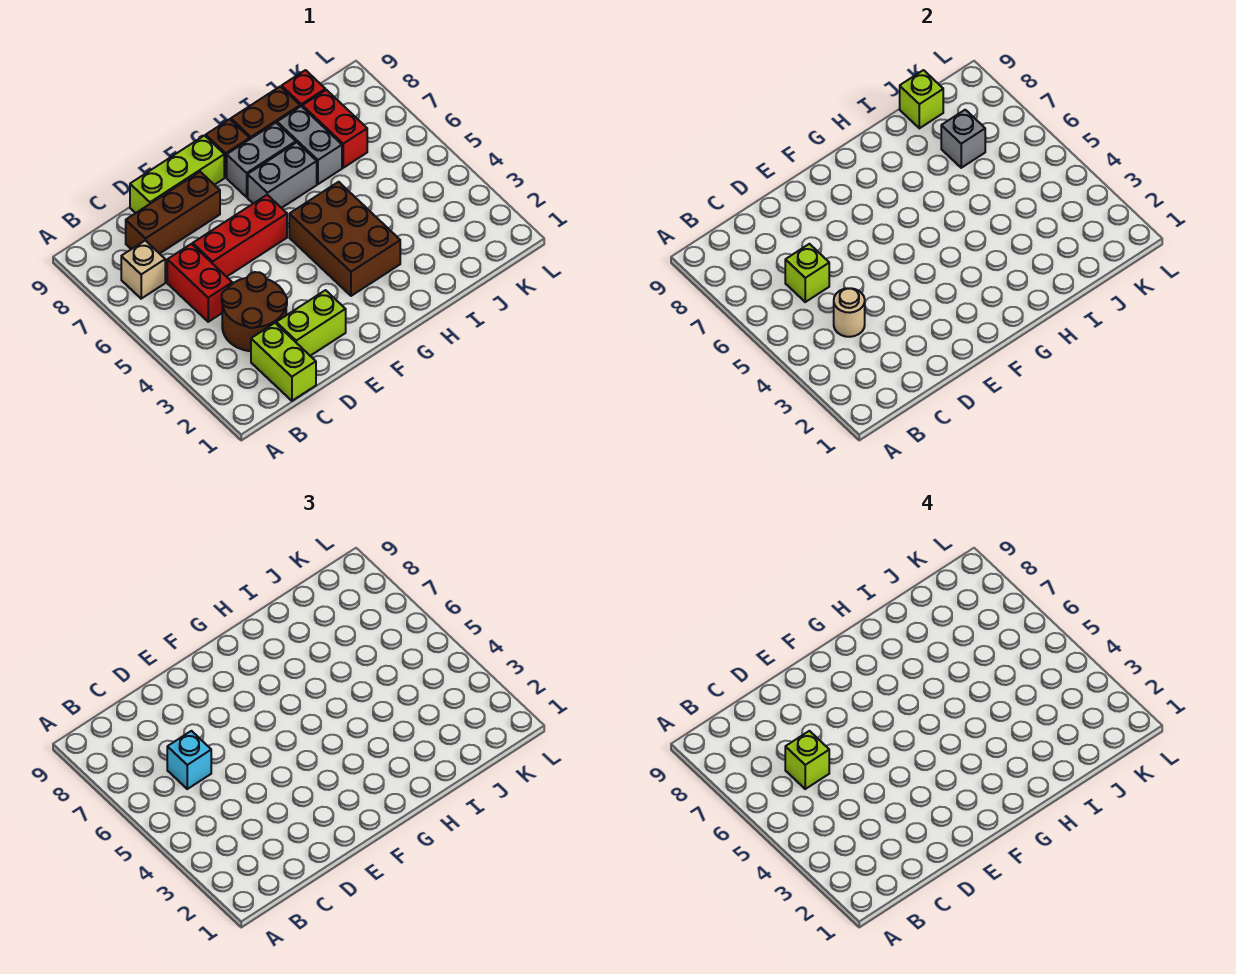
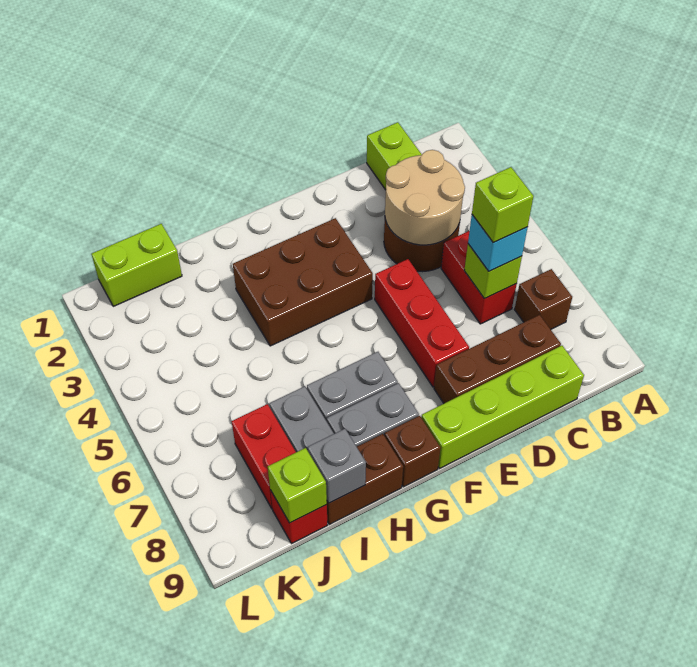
tan 1x1 brick [121,240,165,299] -> brown 1x1 brick [515,269,572,329]
tan 1x1 round brick [834,288,865,337] -> tan 2x2 round brick [385,150,465,245]
lime 1x2 brick [276,290,346,356] -> lime 1x2 brick moved to [92,224,182,306]
red 1x3 brick [193,195,287,277] -> red 1x3 brick turned to [375,259,469,387]
lime 1x3 brick [130,136,224,213] -> lime 1x4 brick [421,346,584,468]
brown 2x3 brick [289,182,400,296] -> brown 2x3 brick turned to [233,218,373,346]
grey 1x1 brick [941,110,985,168] -> grey 1x1 brick moved to [308,429,366,503]

